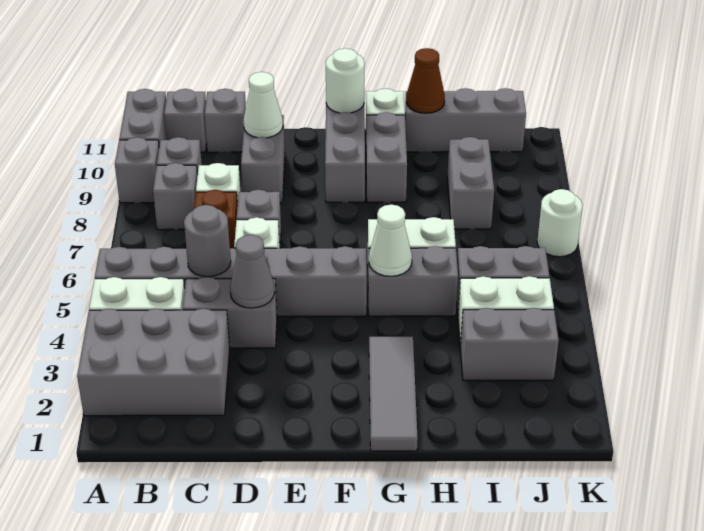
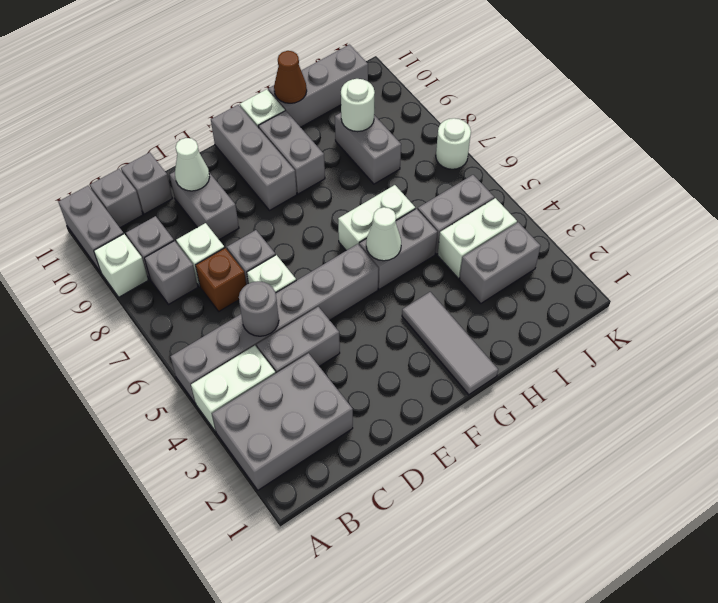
grey 1x1 brick [115,137,159,203] -> white 1x1 brick [94,234,148,297]
grey 1x1 cone [230,235,274,308] -> none
white 1x1 round brick [326,48,365,113] -> white 1x1 round brick moved to [341,79,375,132]

